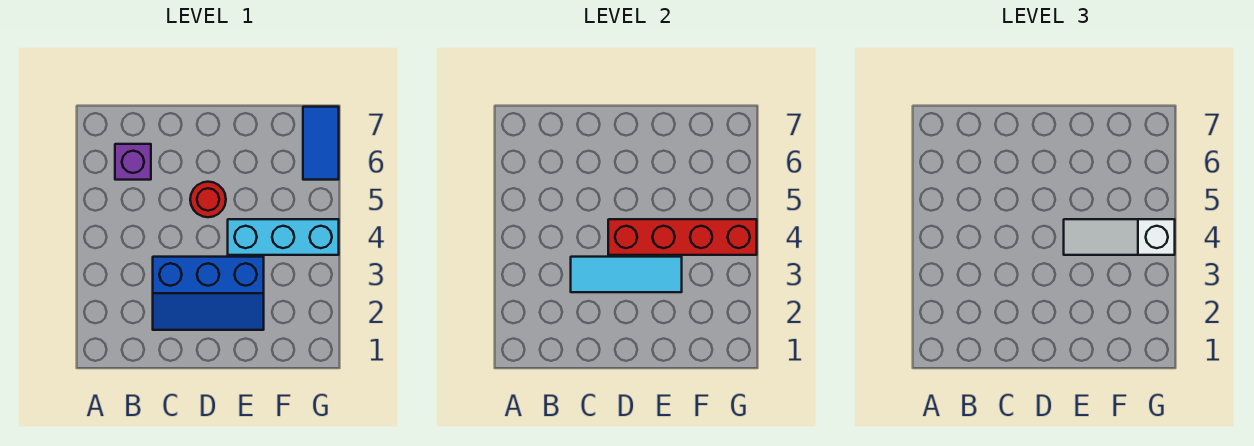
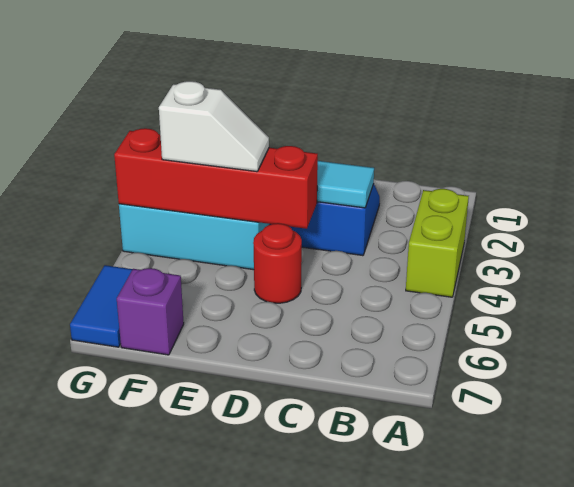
none -> lime 1x2 brick [406,189,469,297]
purple 1x1 brick [115,144,151,180] -> purple 1x1 brick moved to [117,268,184,355]
white 1x3 slope [1064,219,1175,255] -> white 1x2 slope [159,81,269,172]

